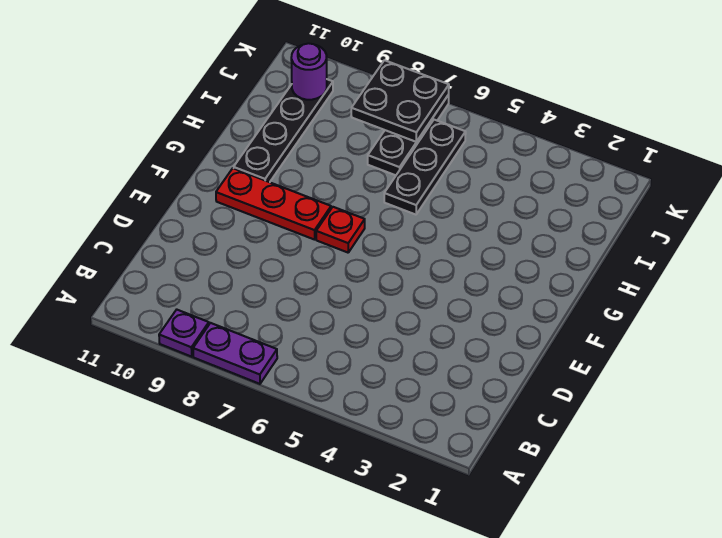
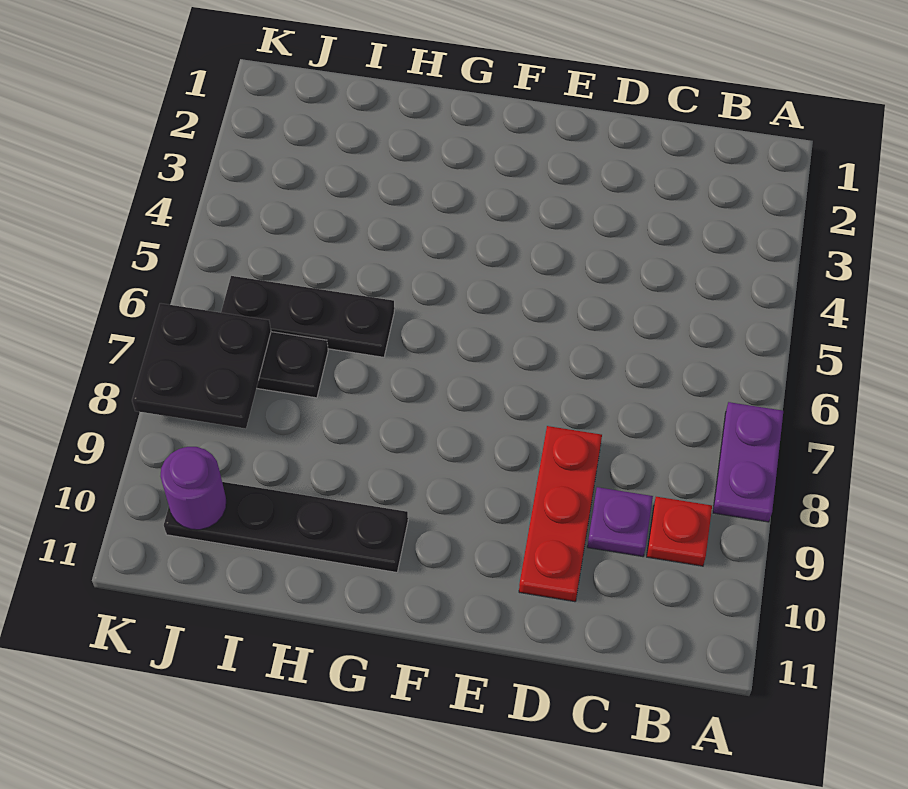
purple 1x1 plate [159,310,209,357] -> purple 1x1 plate moved to [587,487,653,557]
red 1x1 plate [316,207,365,253] -> red 1x1 plate moved to [647,497,712,566]
red 1x3 plate [216,168,331,240] -> red 1x3 plate moved to [519,426,602,602]

